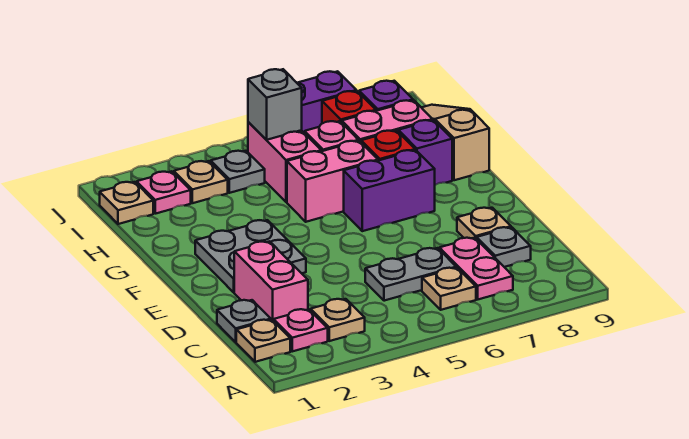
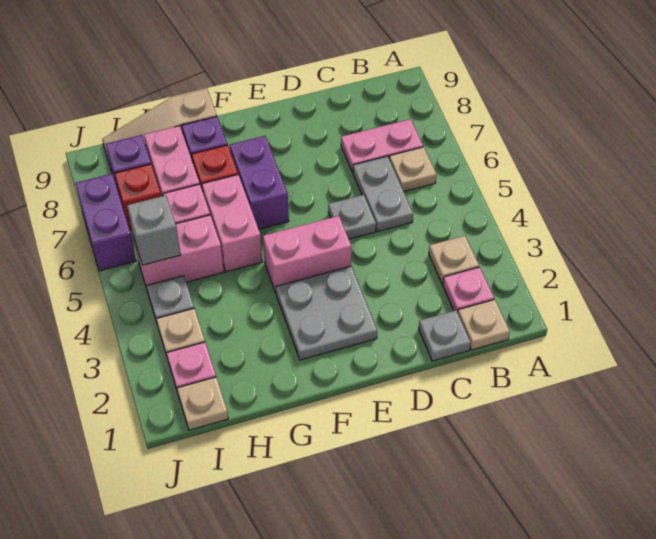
pink 1x2 brick [234,241,308,321] -> pink 1x2 brick moved to [263,216,351,293]
grey 1x1 plate [477,227,531,267] -> grey 1x1 plate moved to [328,195,376,239]
tan 1x1 plate [457,208,511,239] -> none

